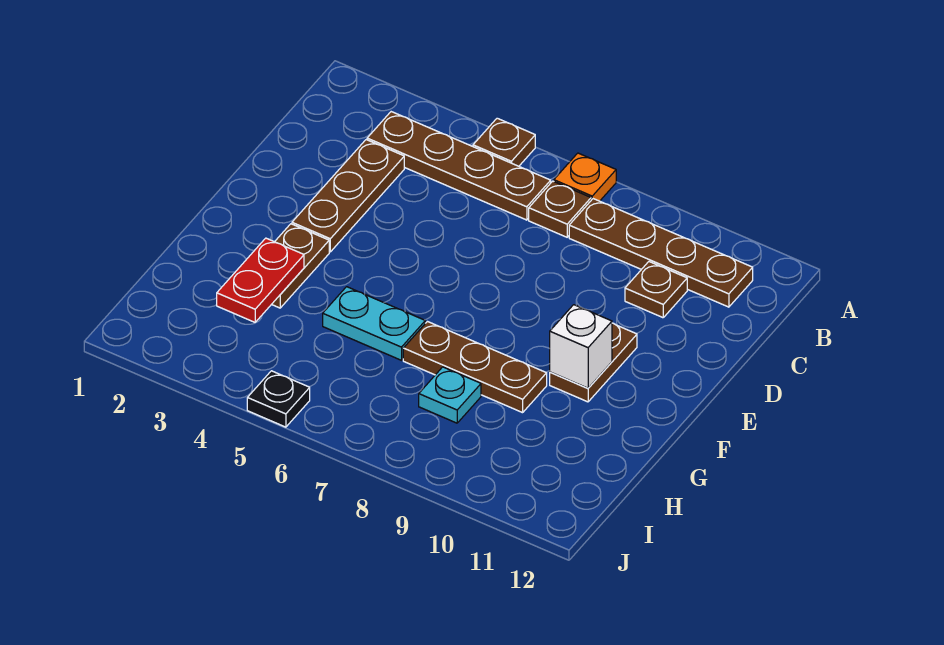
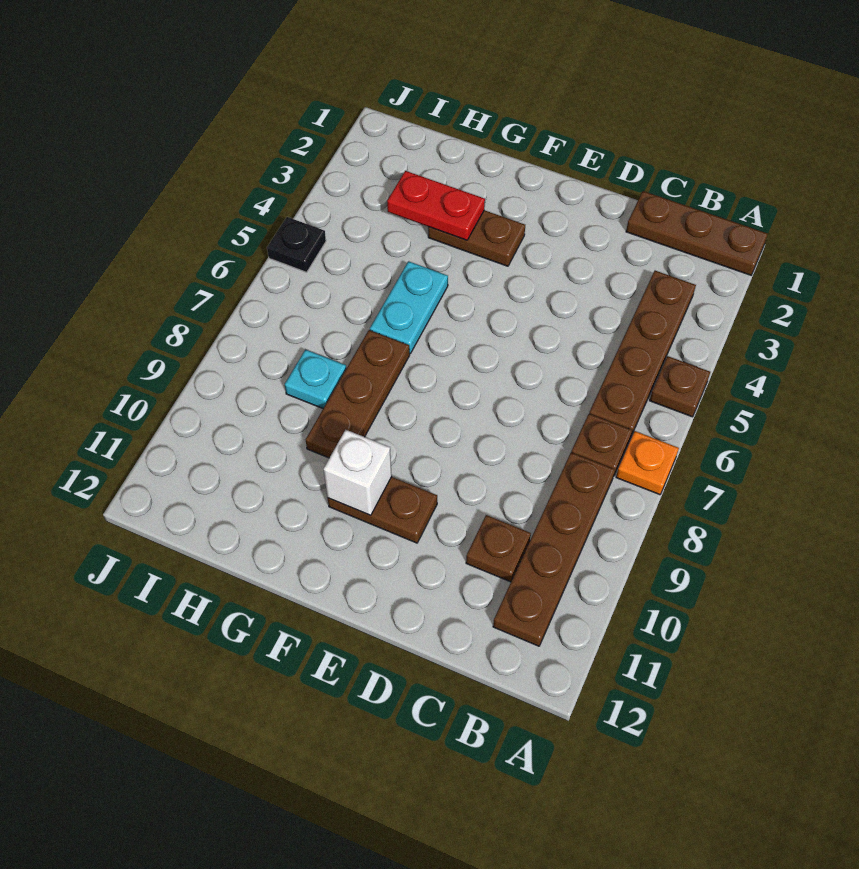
brown 1x3 plate [292,140,404,252] -> brown 1x3 plate moved to [626,191,768,275]

